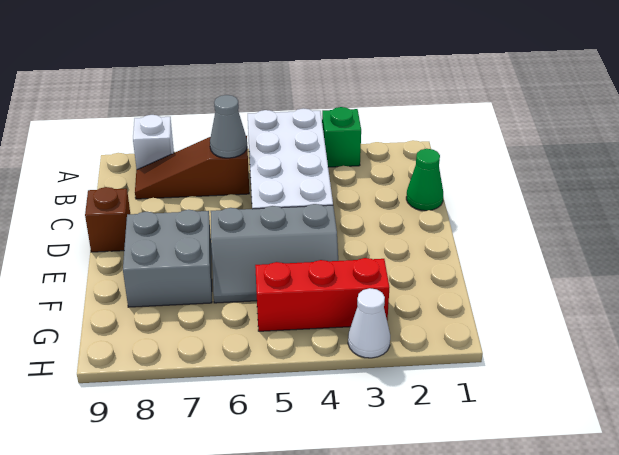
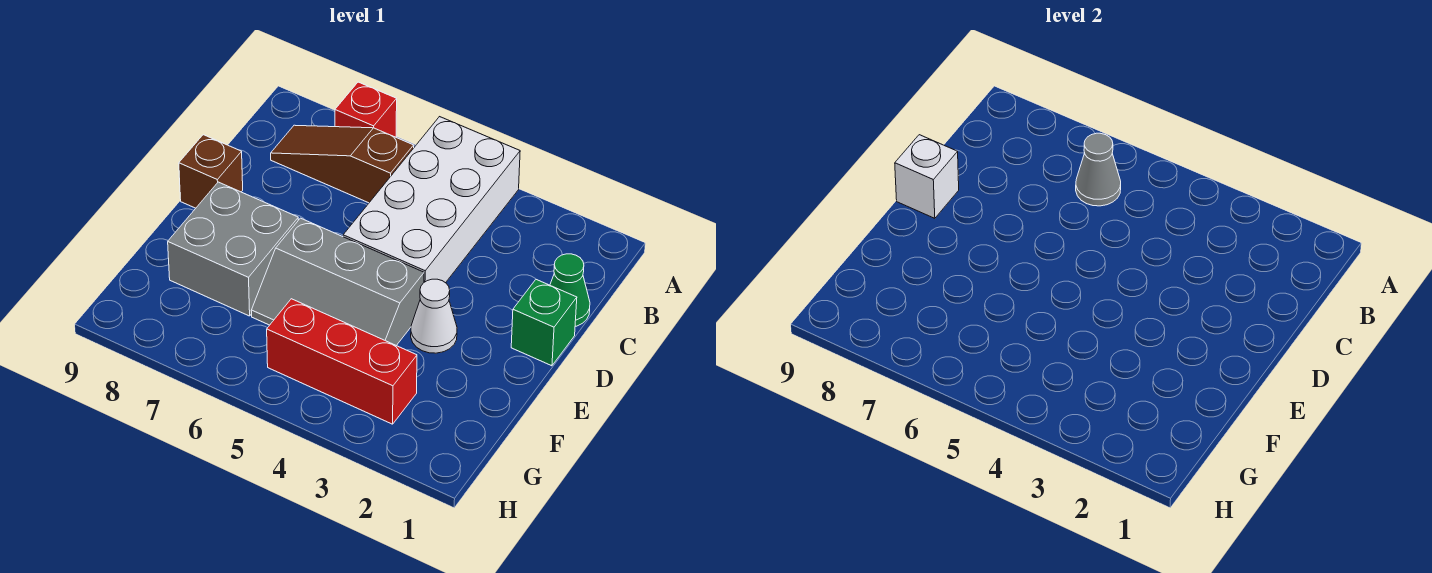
green 1x1 brick [322,107,361,167] -> green 1x1 brick moved to [511,280,577,366]
none -> red 1x1 brick [335,82,397,137]
white 1x1 brick [133,115,174,169] -> white 1x1 brick moved to [895,135,959,218]
white 1x1 cone [348,288,390,358] -> white 1x1 cone moved to [411,279,457,353]

